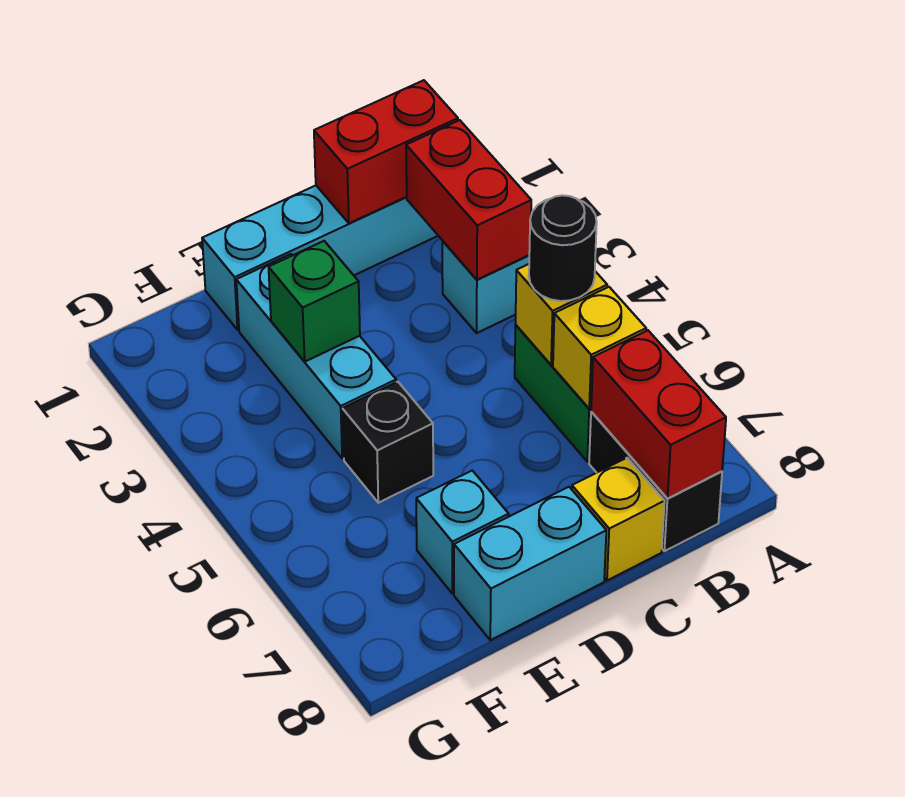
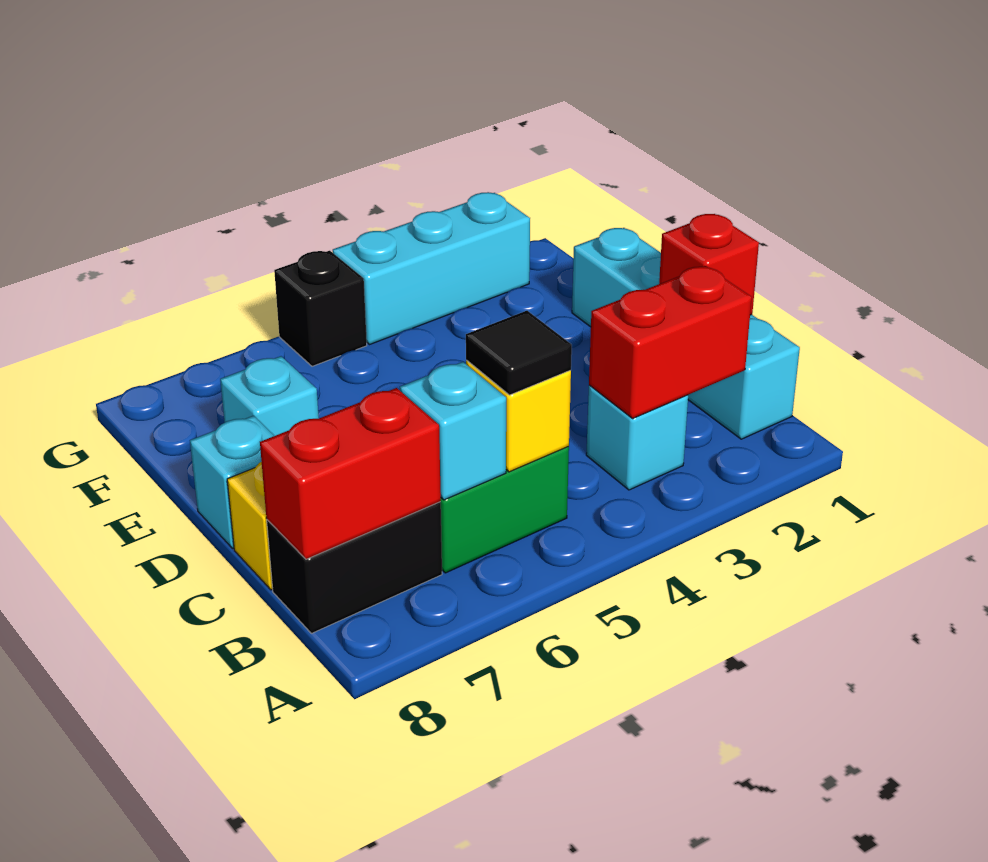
red 1x2 brick [314,80,458,223] -> red 1x1 brick [659,214,759,315]
black 1x1 round brick [529,195,597,301] -> black 1x1 tile [466,311,572,395]
yellow 1x1 brick [553,287,646,409] -> cyan 1x1 brick [400,362,506,500]
cyan 1x2 brick [454,487,606,640] -> cyan 1x1 brick [190,416,274,548]
cyan 1x3 brick [236,254,396,458] -> cyan 1x3 brick moved to [333,192,530,345]
green 1x1 brick [269,241,360,362] -> none
black 1x1 brick [342,382,433,503] -> black 1x1 brick moved to [274,251,367,366]

